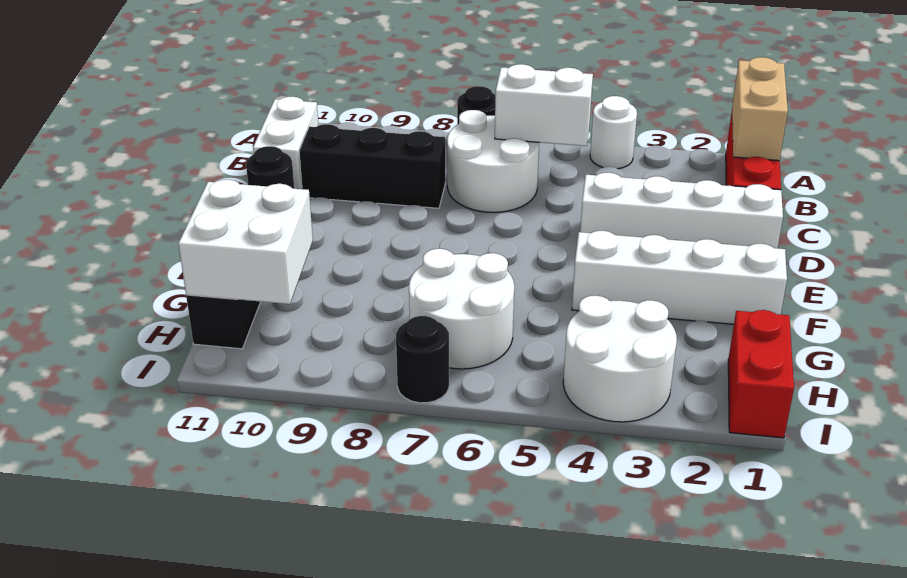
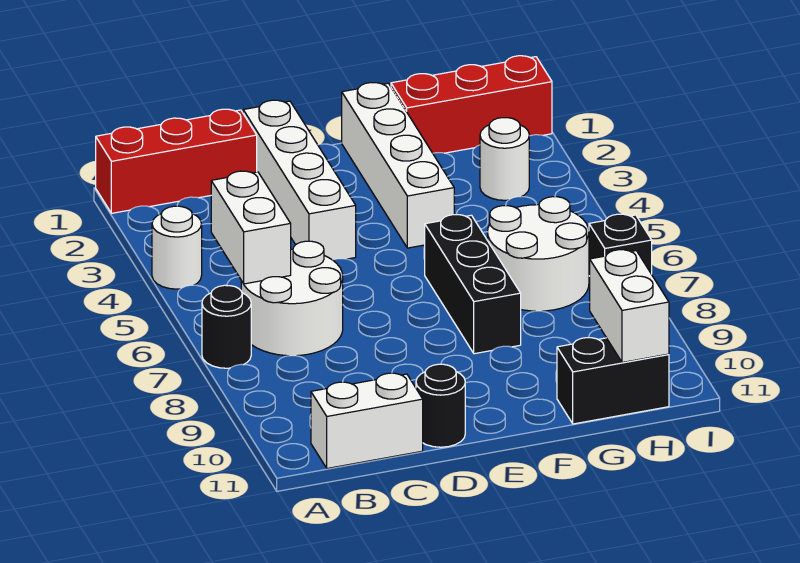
tan 1x2 brick [732,57,788,161] -> none
black 1x3 brick [299,124,445,208] -> black 1x3 brick moved to [425,215,521,354]
white 2x2 brick [178,180,313,304] -> white 1x2 brick [590,250,669,362]
red 1x2 brick [728,310,794,438] -> red 1x3 brick [391,56,552,153]
white 2x2 round brick [563,296,677,422] -> white 1x1 round brick [480,118,529,200]
black 1x1 round brick [396,316,449,403] -> black 1x1 brick [589,214,652,276]

